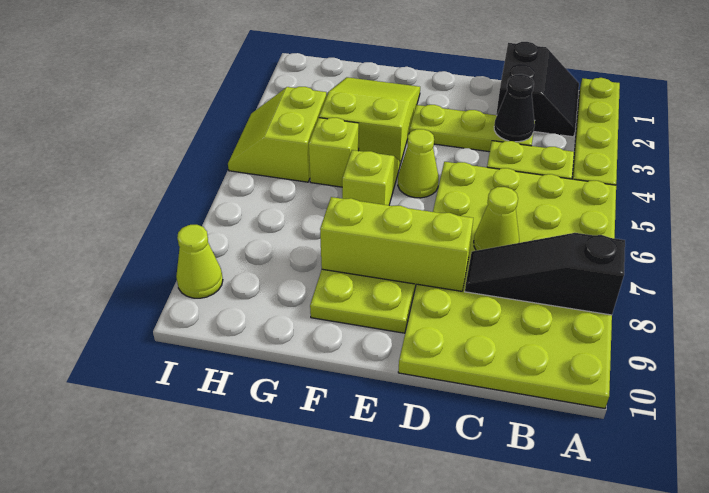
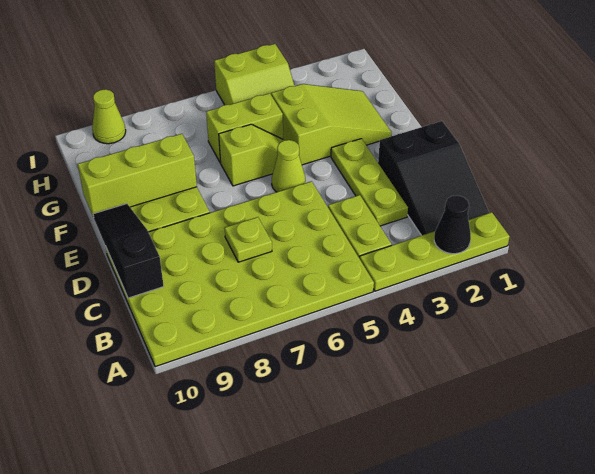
black 1x3 slope [465,233,625,315] -> black 1x3 slope moved to [93,204,164,298]
black 2x2 slope [496,42,579,137] -> black 2x3 slope [378,121,489,235]
black 1x1 cone [494,74,535,142] -> black 1x1 cone moved to [434,195,471,254]
lime 1x1 cone [474,187,519,251] -> lime 1x1 plate [225,217,272,262]
lime 1x3 brick [320,197,473,291] -> lime 1x3 brick turned to [78,134,197,217]
lime 1x1 brick [309,118,359,187] -> lime 1x2 brick [206,93,283,163]
lime 2x2 slope [228,87,327,182] -> lime 2x2 slope turned to [214,44,294,105]

